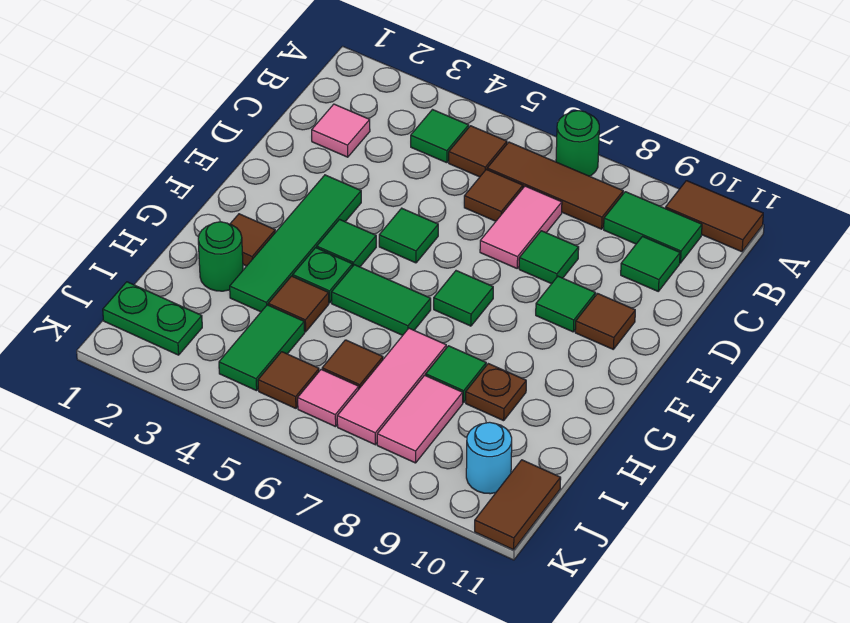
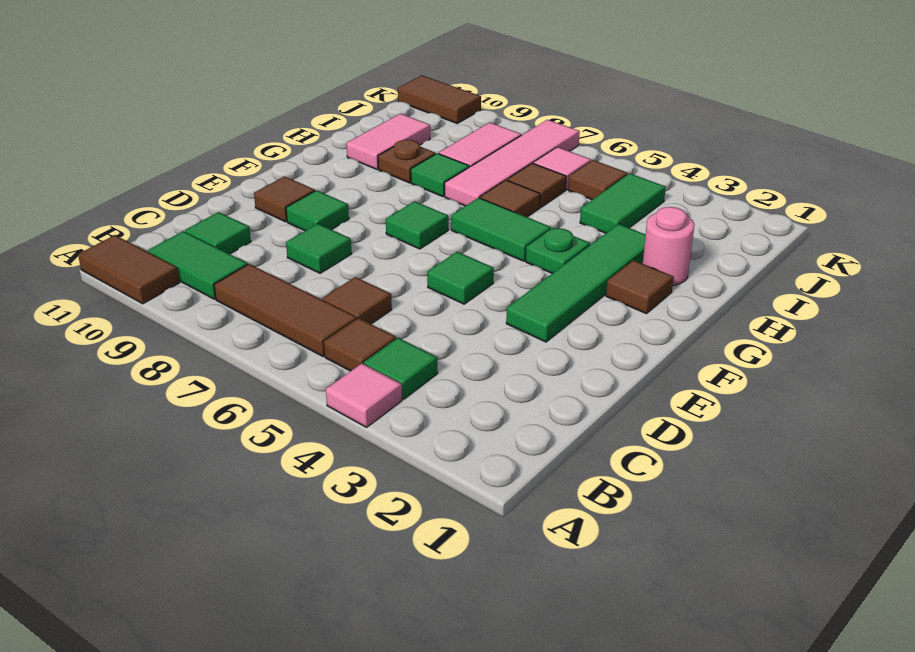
green 1x1 round brick [556,111,599,176] -> none
pink 1x1 tile [312,104,370,157] -> pink 1x1 tile moved to [326,363,402,427]
pink 1x2 tile [480,186,562,268] -> pink 1x2 tile moved to [346,114,430,169]
green 1x1 tile [317,219,376,267] -> none
green 1x1 round brick [198,222,243,291] -> pink 1x1 round brick [643,207,694,285]
brown 1x1 tile [268,276,329,332] -> brown 1x1 tile moved to [480,180,540,217]
pink 1x3 tile [337,328,446,445] -> pink 1x4 tile [445,120,580,206]
green 1x2 plate [103,282,202,355] -> none
cyan 1x1 round brick [466,422,512,494] -> none
brown 1x2 tile [475,460,561,550] -> brown 1x2 tile turned to [398,75,481,123]

